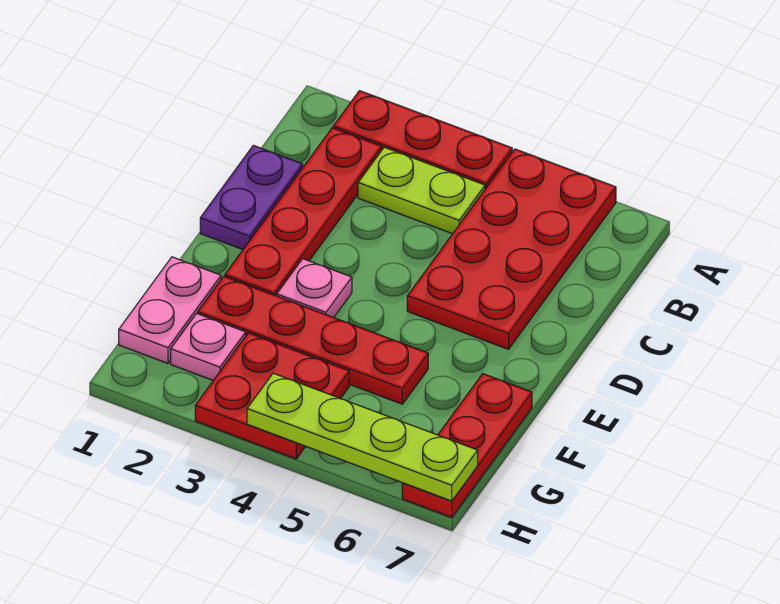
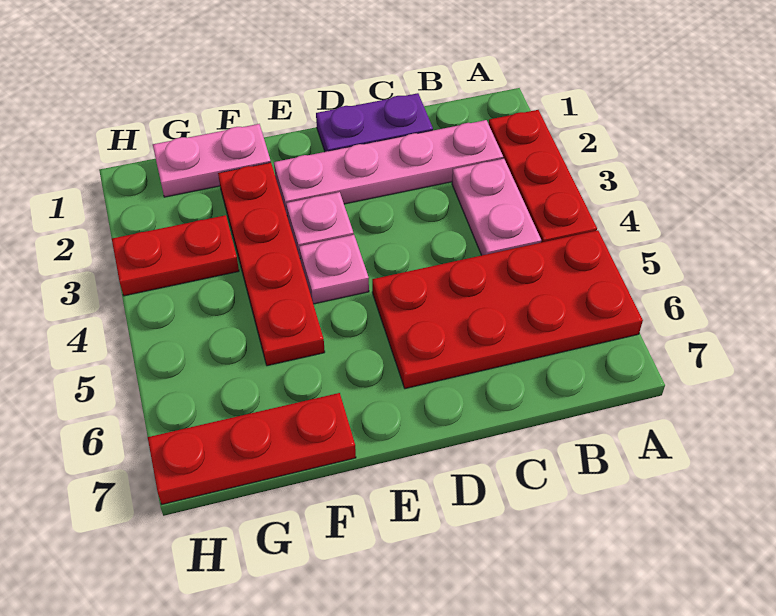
red 1x4 plate [225,128,382,296] -> pink 1x4 plate [274,120,503,214]
lime 1x2 plate [358,147,485,234] -> pink 1x2 plate [452,159,541,255]
pink 1x1 plate [171,314,246,380] -> pink 1x1 plate moved to [299,235,369,304]
red 2x2 plate [195,333,349,459] -> red 1x2 plate [112,215,239,296]
lime 1x4 plate [247,373,478,501] -> none

